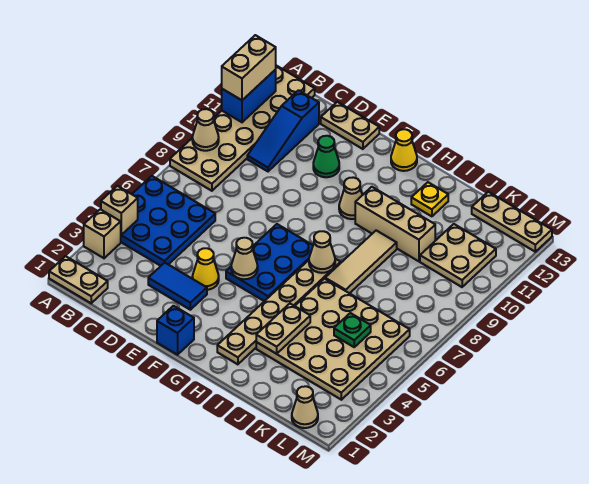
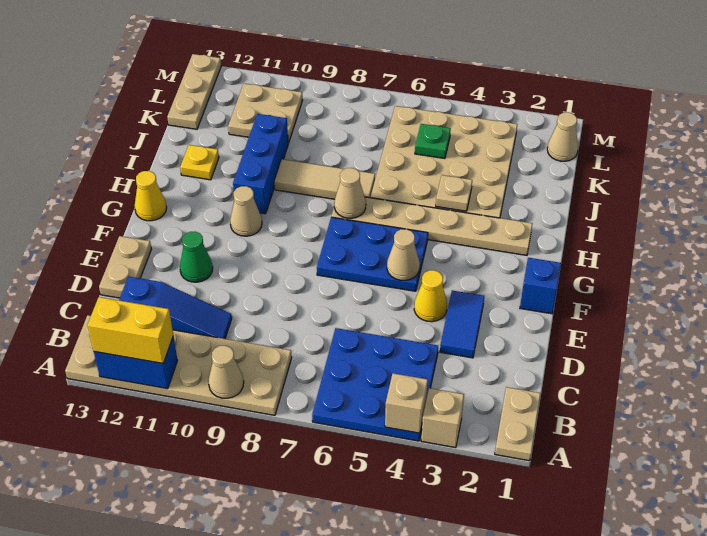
tan 1x2 brick [222,35,276,100] -> yellow 1x2 brick [87,297,173,363]
tan 1x3 brick [355,187,435,261] -> blue 1x3 brick [233,114,288,214]
tan 1x2 plate [256,304,310,354] -> tan 1x1 plate [436,175,472,211]

